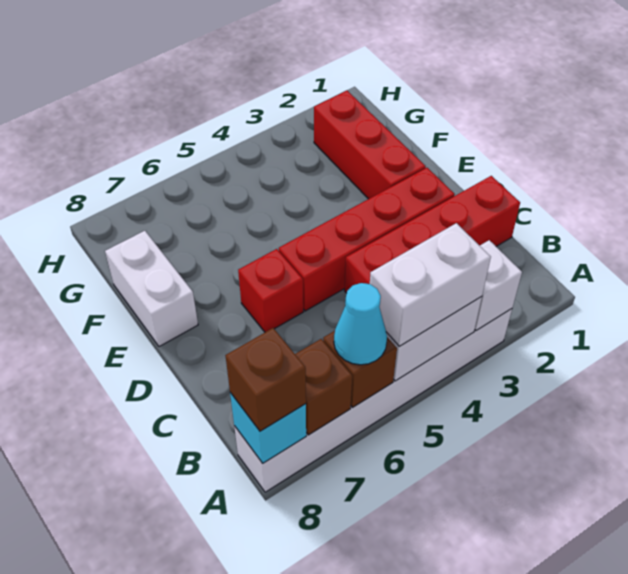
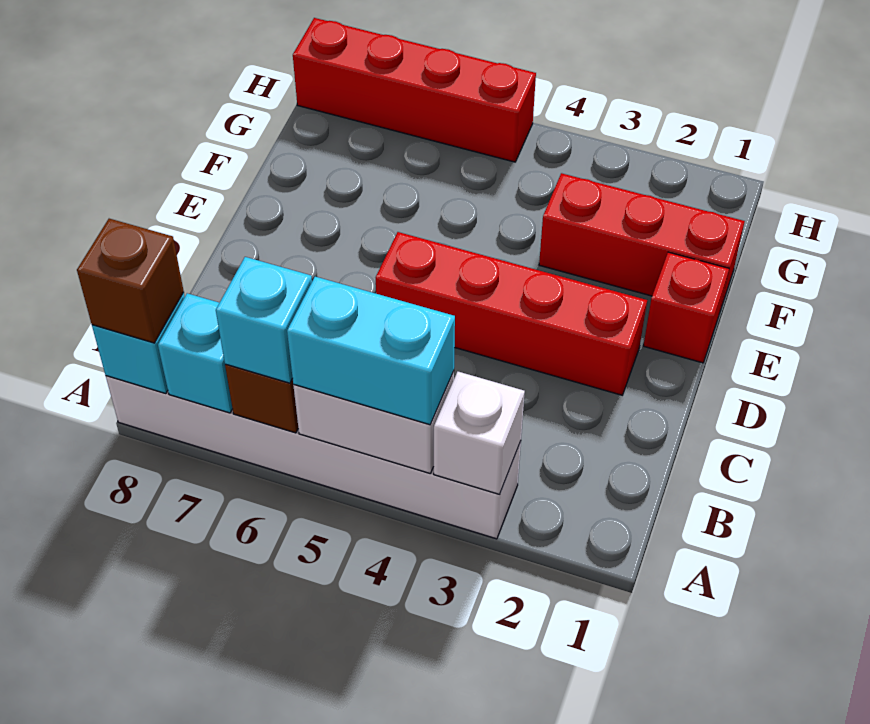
white 1x2 brick [370,223,491,346] -> cyan 1x2 brick [287,277,455,425]
cyan 1x1 cone [334,283,387,365] -> cyan 1x1 brick [216,257,312,383]
brown 1x1 brick [295,339,352,435] -> cyan 1x1 brick [158,293,233,413]
red 1x4 brick [344,176,520,293] -> red 1x4 brick moved to [293,18,536,162]
red 1x1 brick [238,249,303,332] -> red 1x1 brick moved to [643,252,729,363]
red 1x3 brick [314,90,426,199] -> red 1x3 brick turned to [539,173,745,311]
white 1x2 brick [105,231,198,347] -> none

